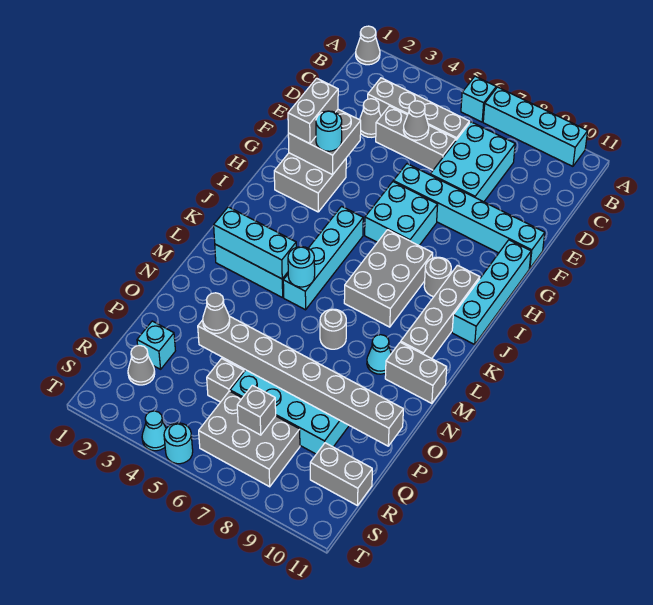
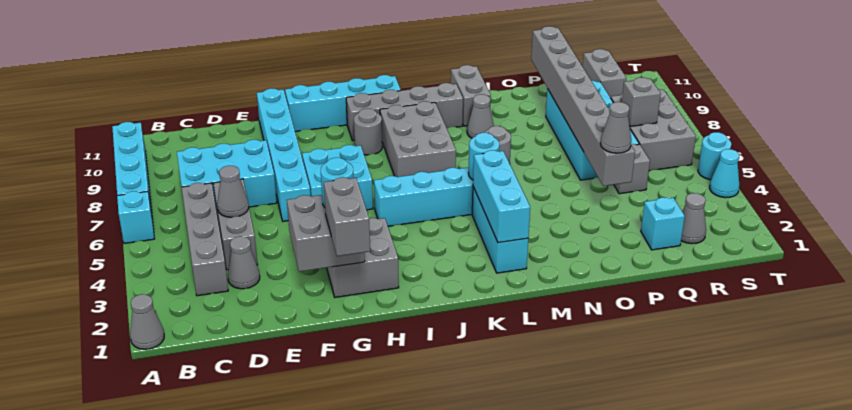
grey 1x2 brick [288,78,338,144] -> grey 1x2 brick turned to [324,177,370,256]
grey 2x3 brick [344,230,433,327] -> grey 2x3 brick turned to [380,101,456,177]
cyan 1x1 cone [367,335,391,374] -> grey 1x1 cone [467,94,494,138]

